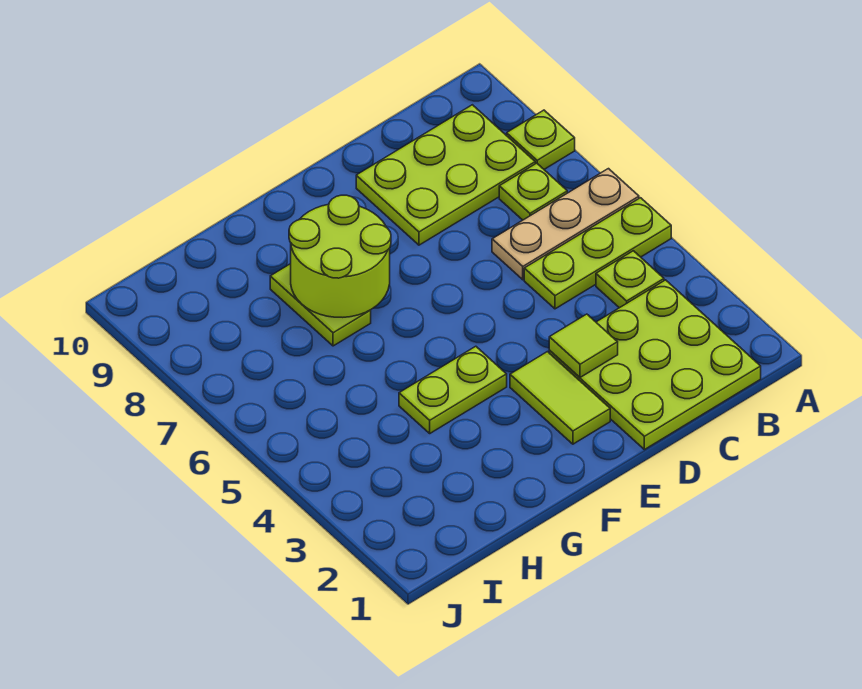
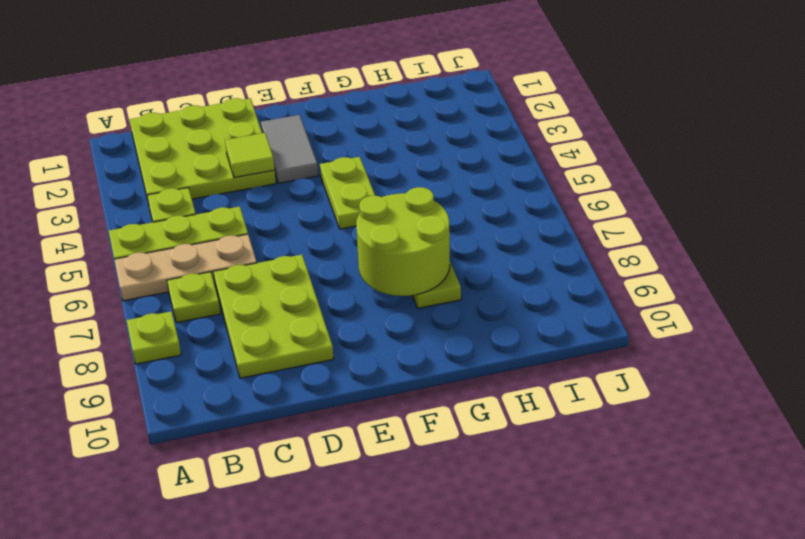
lime 2x3 plate [356,105,535,245] -> lime 2x3 plate turned to [213,255,334,378]
lime 1x2 tile [510,352,610,444] -> grey 1x2 tile [261,115,318,183]
lime 1x2 plate [399,346,507,433] -> lime 1x2 plate turned to [320,157,375,229]

